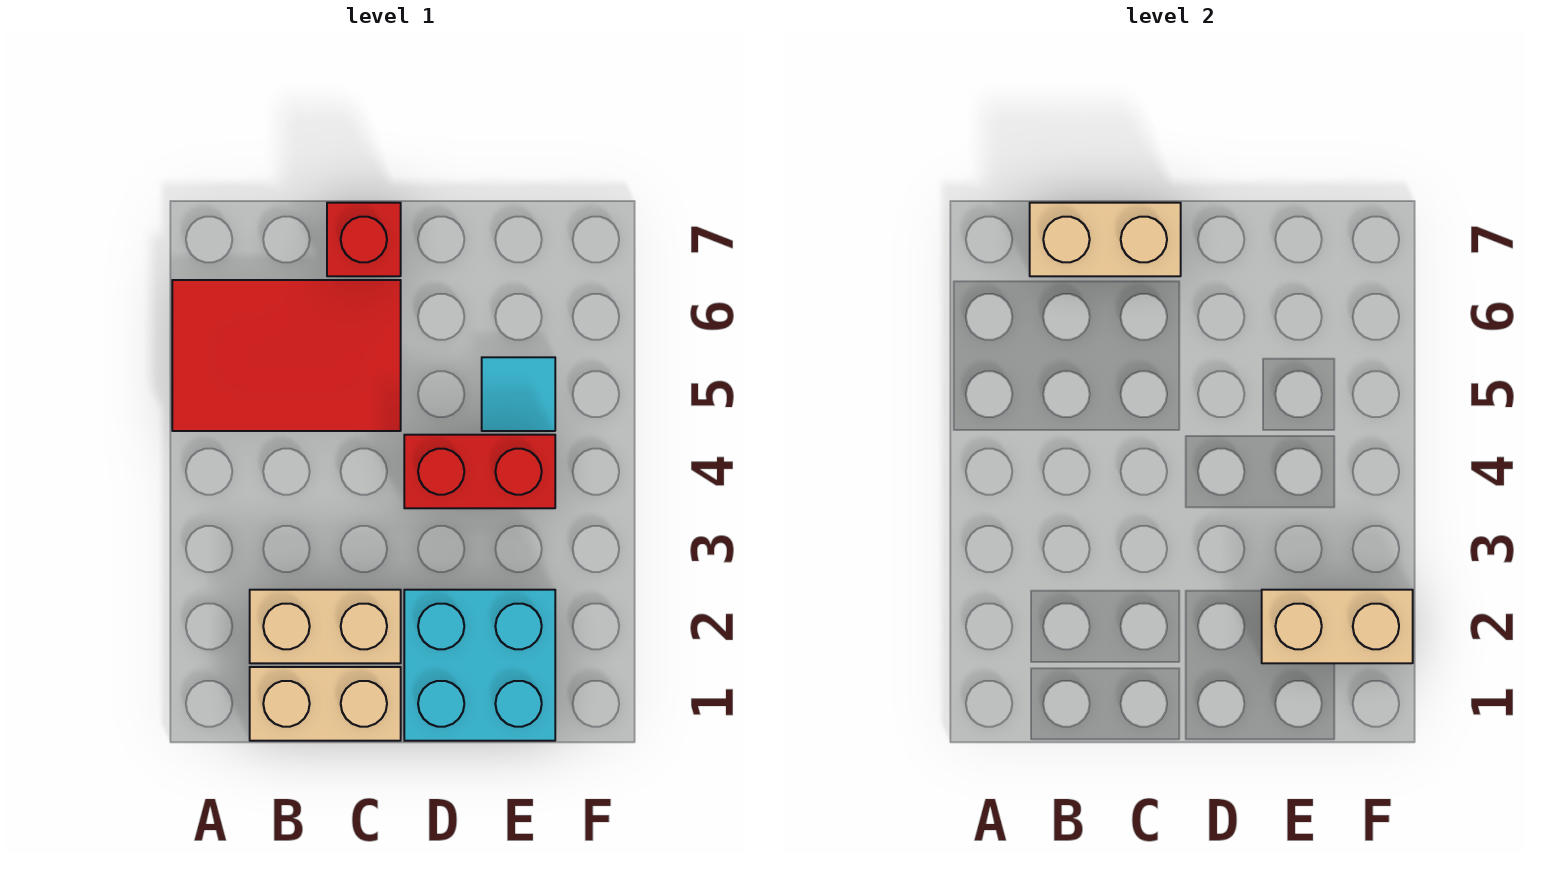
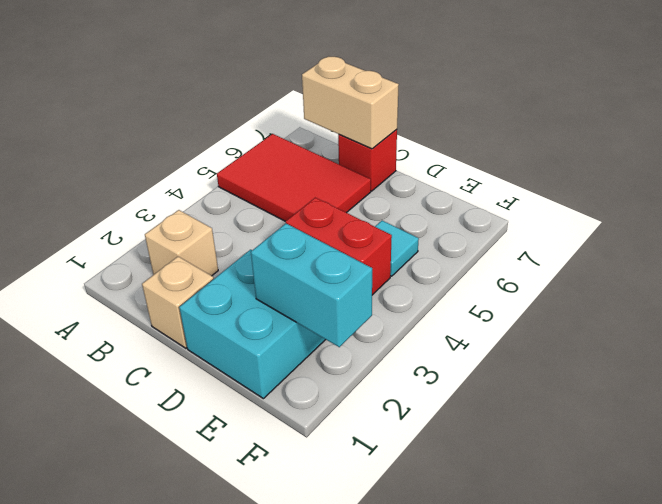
tan 1x2 brick [250,667,401,741] -> tan 1x1 brick [142,256,214,348]
tan 1x2 brick [250,590,401,663] -> tan 1x1 brick [145,210,218,276]
tan 1x2 brick [1262,590,1413,663] -> cyan 1x2 brick [251,224,372,347]

